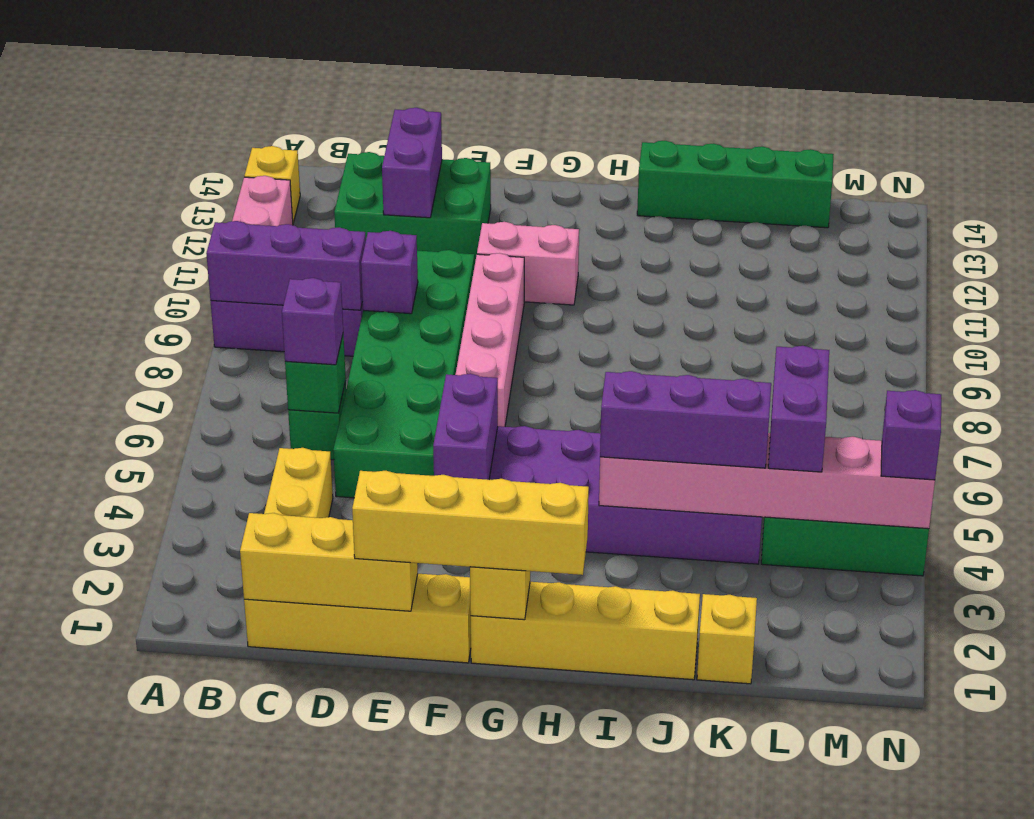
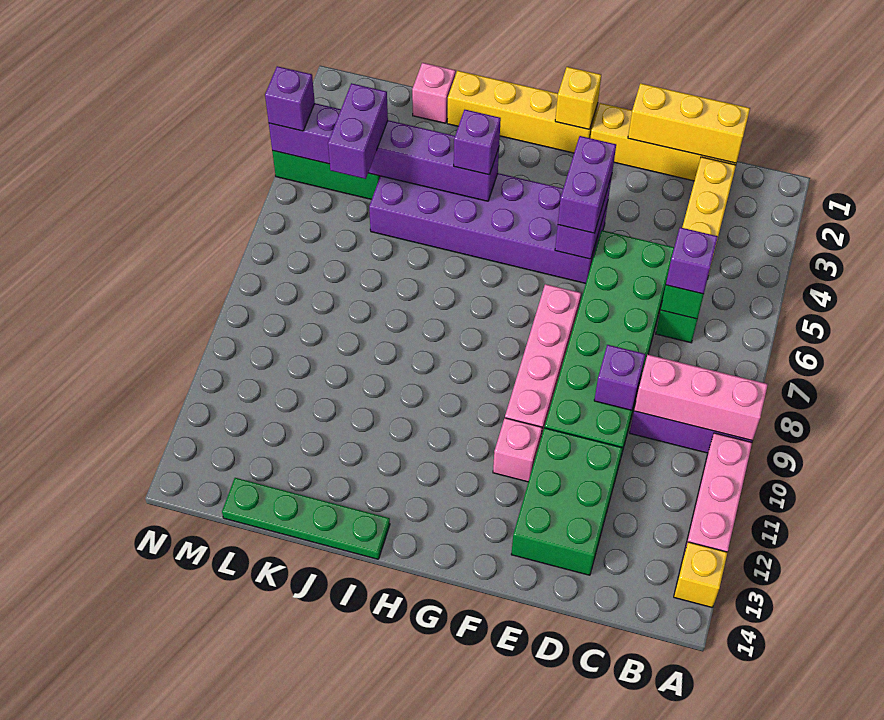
purple 1x3 brick [206,221,366,310] -> pink 1x3 brick [634,355,768,441]
green 2x3 brick [334,152,491,266] -> green 2x3 brick turned to [511,428,622,575]
purple 1x2 brick [382,108,442,218] -> purple 1x2 brick moved to [558,136,616,233]
yellow 1x4 brick [352,471,589,575] -> none
pink 1x2 brick [477,222,579,305] -> pink 1x1 brick [493,418,542,482]
pink 1x6 brick [599,433,935,529] -> purple 1x6 brick [269,103,499,201]
purple 1x3 brick [600,371,771,468] -> purple 1x1 brick [454,110,501,175]
green 1x4 brick [637,141,834,228] -> green 1x4 plate [222,478,390,559]
yellow 1x1 brick [697,594,757,684] -> pink 1x1 brick [412,63,456,123]

